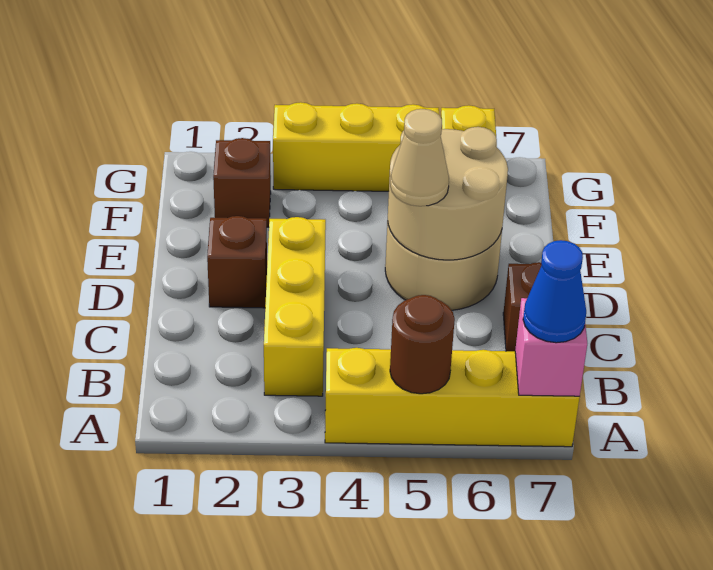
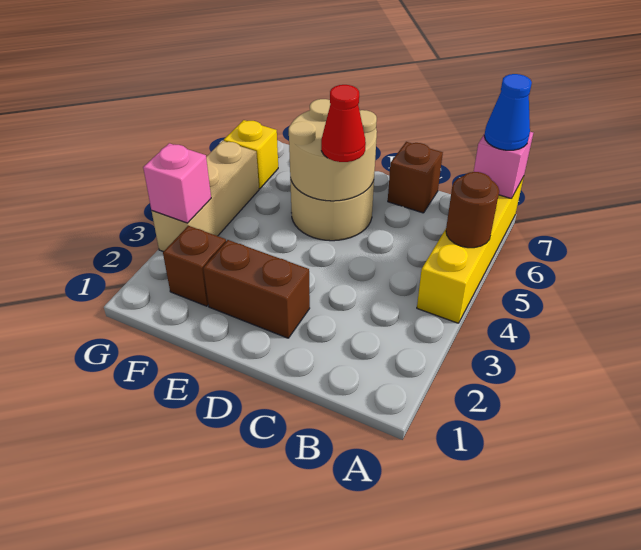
yellow 1x3 brick [264,217,326,396] -> none
brown 1x1 brick [207,216,267,308] -> brown 1x2 brick [203,240,310,338]
tan 1x1 cone [390,109,449,206] -> red 1x1 cone [321,85,366,162]
yellow 1x3 brick [273,102,439,191] -> tan 1x3 brick [152,141,259,252]
none -> pink 1x1 brick [143,143,211,223]

